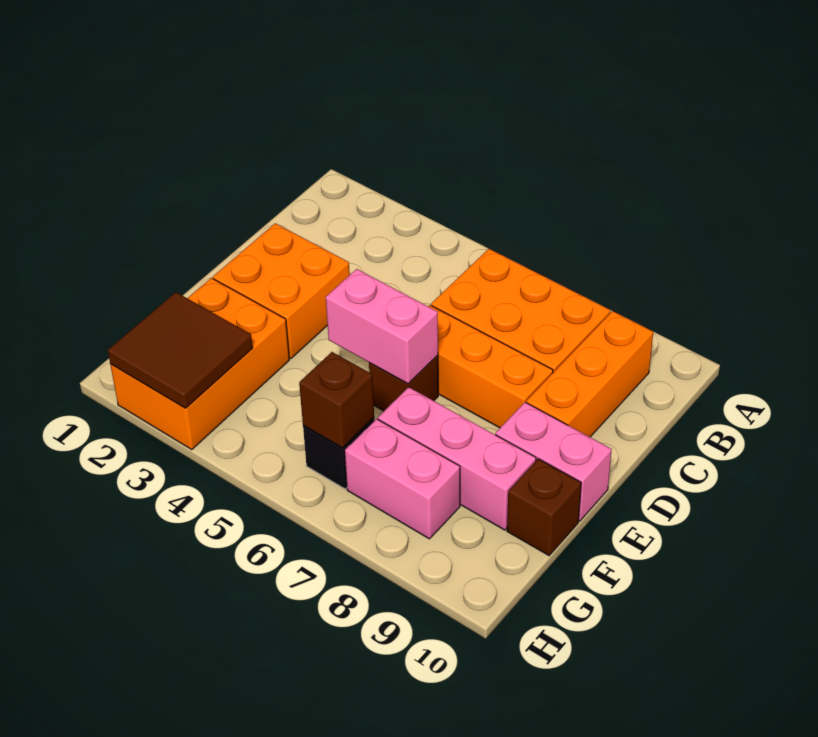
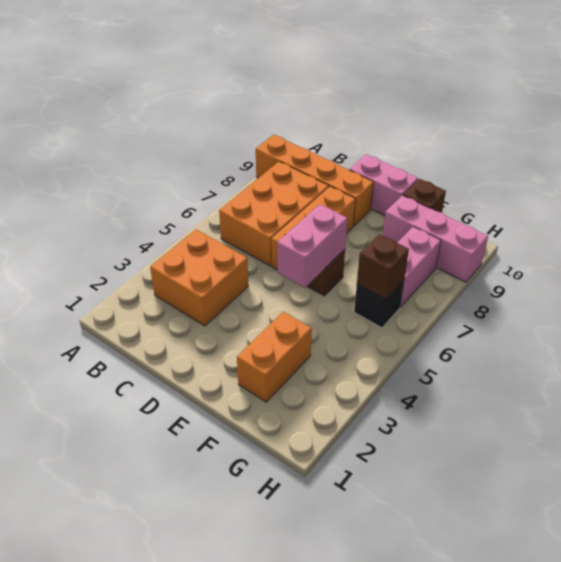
orange 1x3 brick [526,311,653,437] -> orange 1x4 brick [256,134,374,226]
orange 2x2 brick [213,223,350,359] -> orange 2x2 brick moved to [150,229,249,326]
pink 1x2 brick [495,402,612,521] -> pink 1x2 brick turned to [349,154,418,216]
orange 2x3 brick [110,278,289,449] -> orange 1x2 brick [237,312,312,402]
pink 1x3 brick [378,387,536,530] -> pink 1x3 brick turned to [383,195,488,282]
brown 2x2 tile [108,292,253,408] -> none

